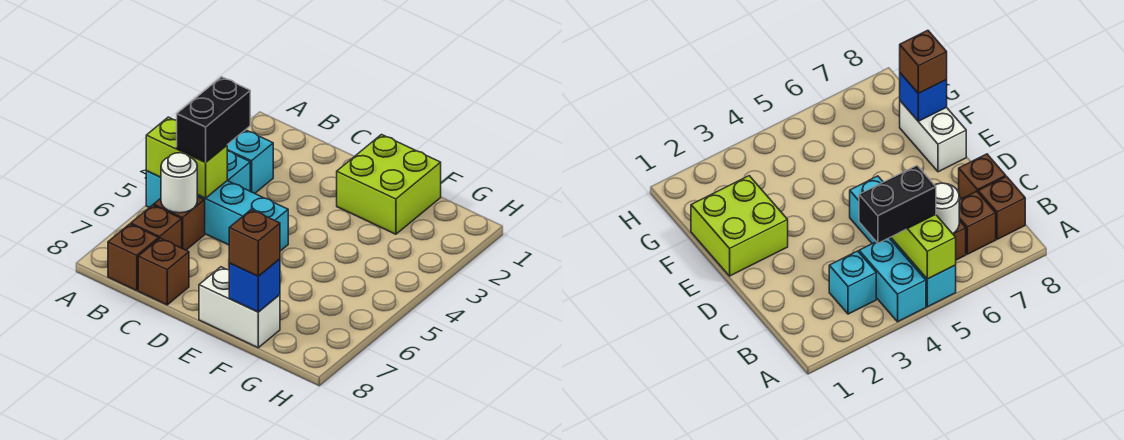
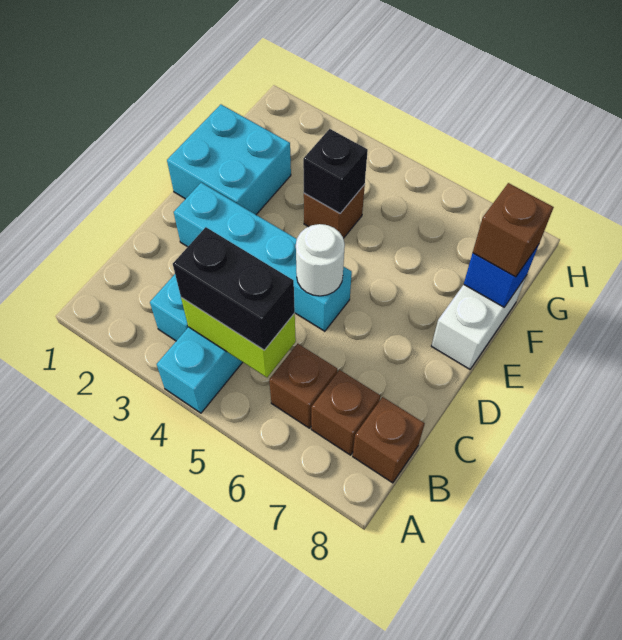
cyan 1x4 brick [146,171,288,251] -> cyan 1x4 brick turned to [174,183,352,331]
lime 1x2 brick [146,117,227,198] -> lime 1x2 brick turned to [181,298,296,377]
white 1x1 round brick [161,153,197,213] -> white 1x1 round brick moved to [296,224,345,296]
brown 1x1 brick [138,238,189,305] -> brown 1x1 brick moved to [304,185,365,238]
lime 2x2 brick [337,135,441,234] -> cyan 2x2 brick [167,104,291,215]
none -> black 1x1 brick [303,129,368,213]

